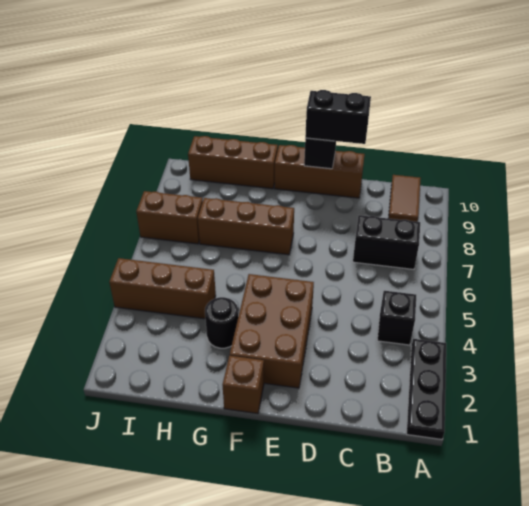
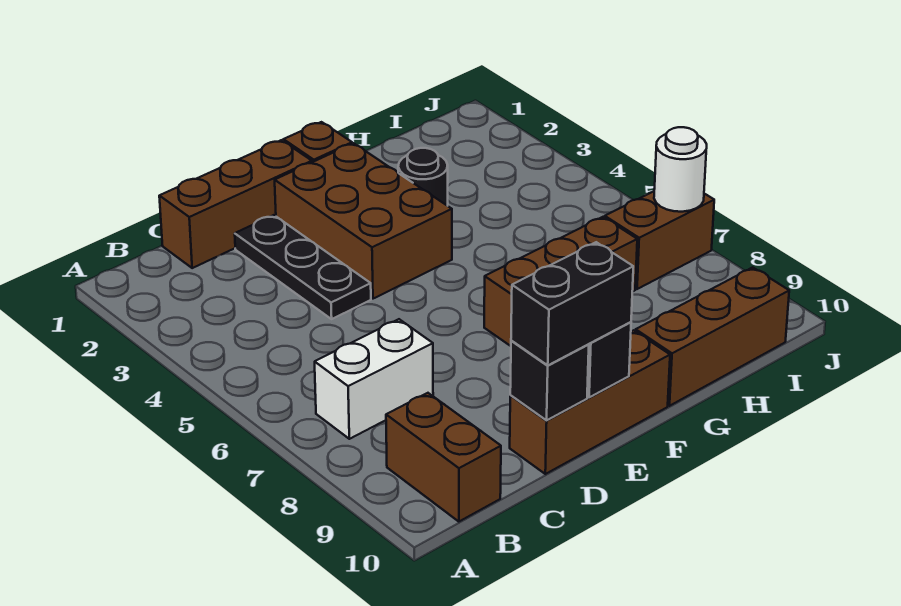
black 1x3 plate [407,339,446,439] -> black 1x3 plate moved to [235,215,371,319]
black 1x1 brick [377,291,416,345] -> black 1x1 brick moved to [510,341,589,420]
black 1x2 brick [353,215,420,269] -> white 1x2 brick [315,319,433,439]
brown 1x2 tile [389,175,421,222] -> brown 1x2 brick [386,393,501,522]
brown 1x3 brick [109,258,216,319] -> brown 1x3 brick moved to [159,140,312,268]
none -> white 1x1 round brick [654,127,707,212]

